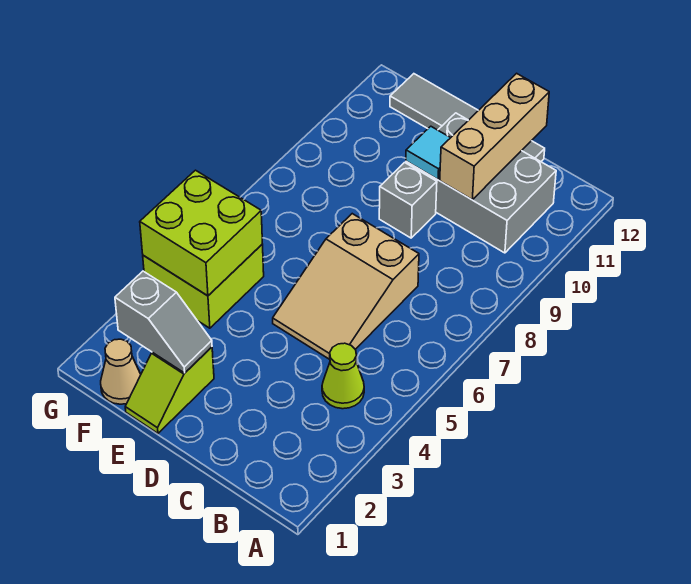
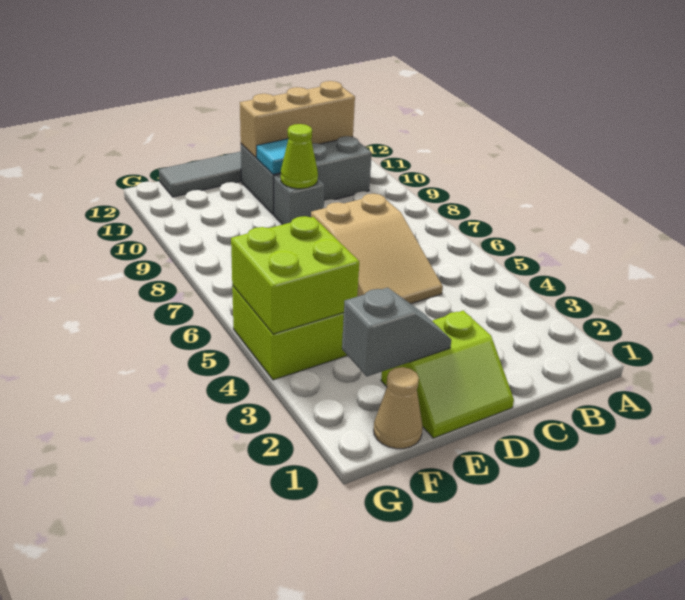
lime 1x1 cone [322,343,364,409] -> lime 1x1 cone moved to [281,124,318,189]
tan 1x3 brick [440,73,549,200] -> tan 1x3 brick turned to [240,81,355,158]
lime 1x2 slope [125,347,214,433] -> lime 2x2 slope [381,310,514,438]

